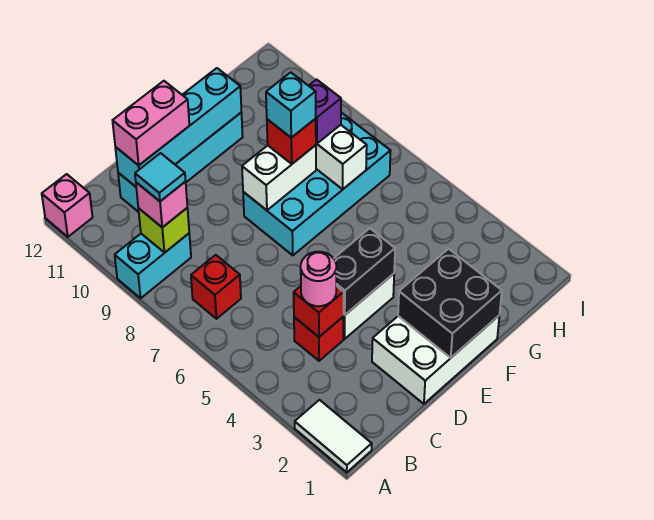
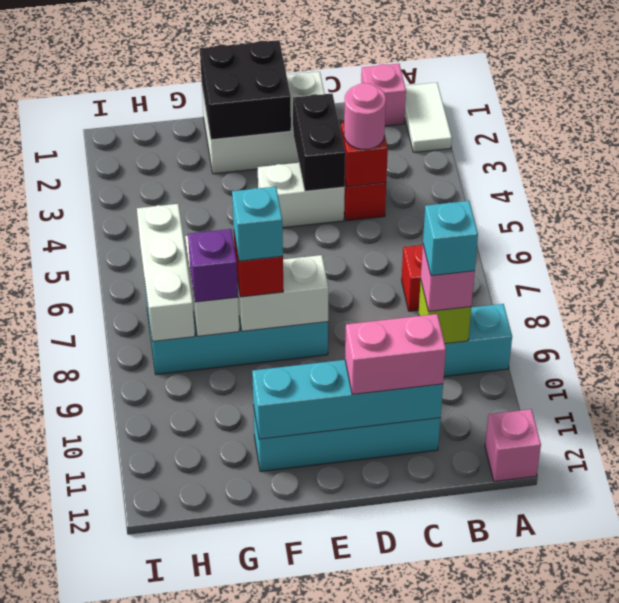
none -> pink 1x1 brick [361,64,406,126]
cyan 1x1 tile [135,153,186,201] -> cyan 1x1 brick [423,201,478,276]
black 1x2 brick [334,228,395,315] -> black 1x2 brick turned to [293,94,345,191]
none -> white 1x3 brick [137,204,195,341]

